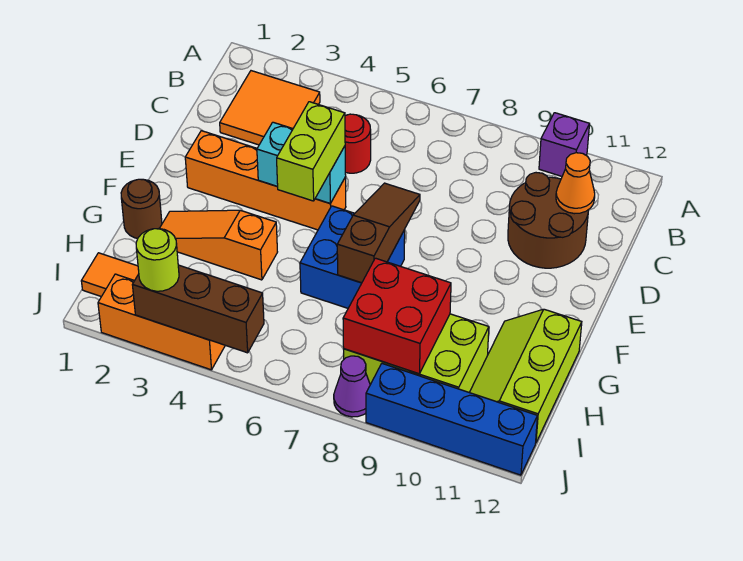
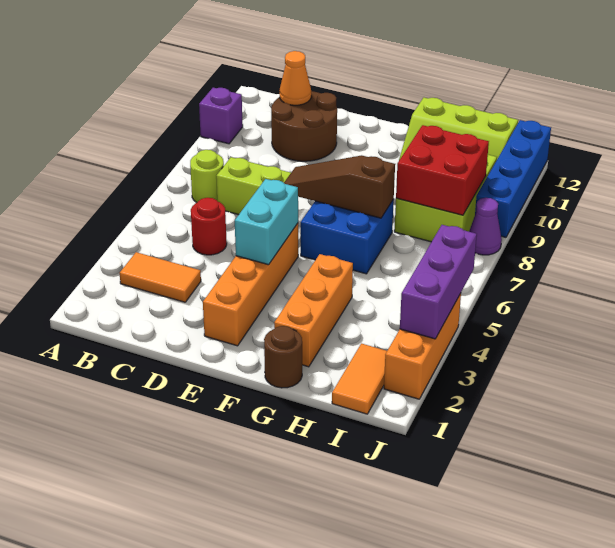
orange 2x2 tile [220,71,320,145] -> orange 1x2 tile [120,252,201,302]
lime 1x2 brick [277,102,345,201] -> lime 1x2 brick moved to [216,157,291,215]
orange 1x3 slope [159,210,277,280] -> orange 1x3 brick [274,254,353,367]
brown 1x3 brick [133,265,264,353] -> purple 1x3 brick [400,225,477,339]
lime 1x1 round brick [136,229,179,291] -> lime 1x1 round brick moved to [190,150,224,203]

